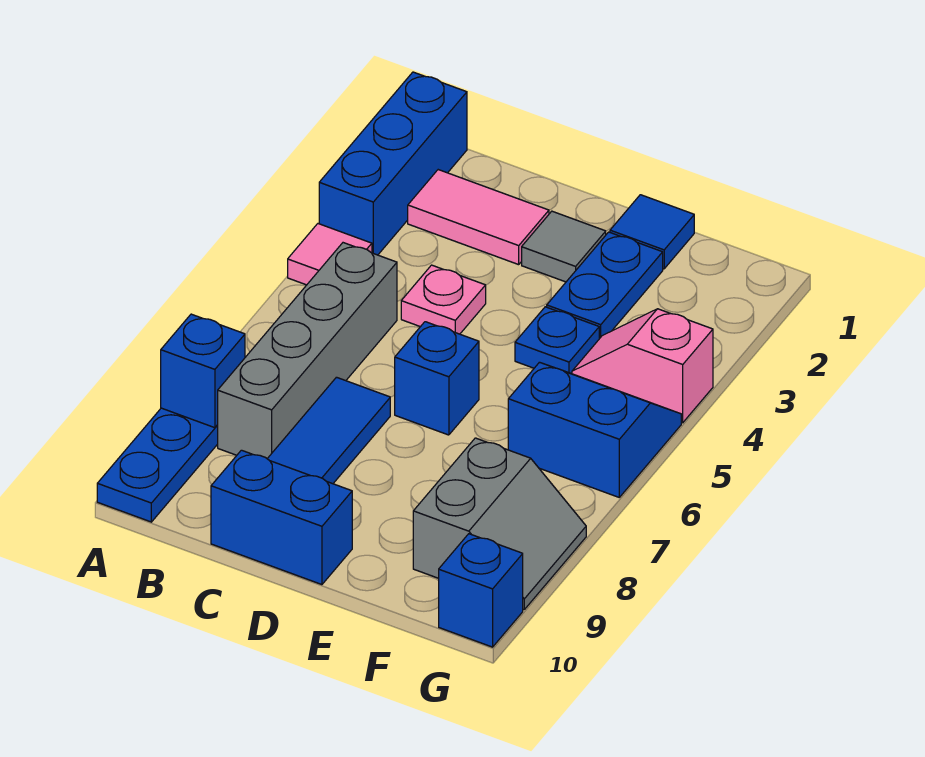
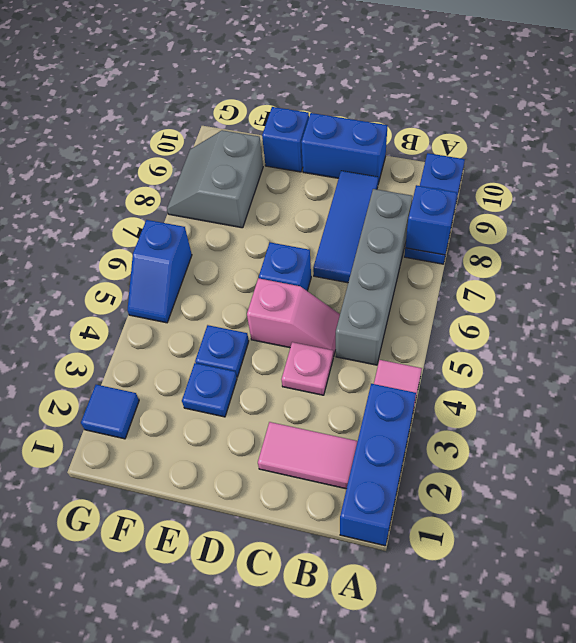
grey 1x1 tile [522,211,606,282] -> none
blue 1x1 tile [610,195,694,269] -> blue 1x1 tile moved to [81,385,139,439]
blue 1x2 plate [547,232,663,339] -> blue 1x1 plate [182,363,237,417]
pink 1x2 slope [572,309,713,423] -> pink 1x2 slope moved to [247,278,340,356]
blue 2x2 slope [508,362,681,497] -> blue 1x2 slope [127,220,192,323]
blue 1x1 brick [439,534,523,647] -> blue 1x1 brick moved to [262,107,309,172]

